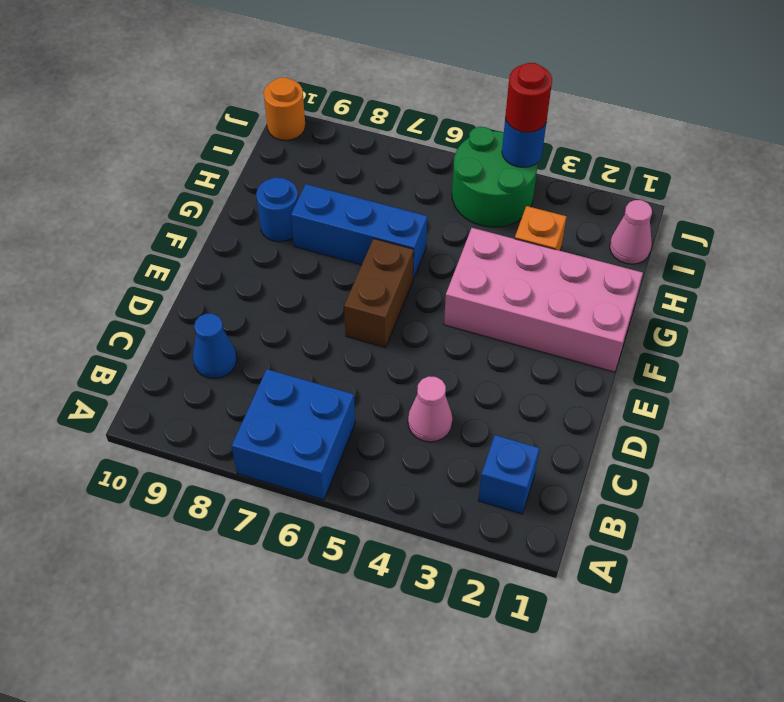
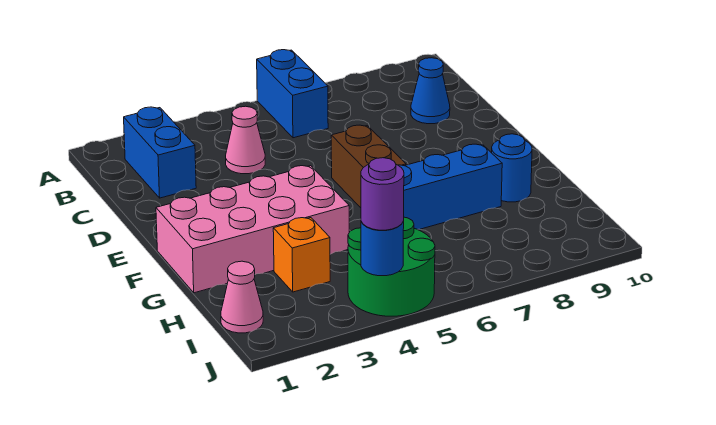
blue 2x2 brick [232,369,355,500] -> blue 1x2 brick [257,50,328,138]
blue 1x1 brick [478,435,540,514] -> blue 1x2 brick [124,107,196,198]
red 1x1 round brick [505,63,552,132] -> purple 1x1 round brick [361,158,404,230]
orange 1x1 round brick [264,77,305,140] -> none

